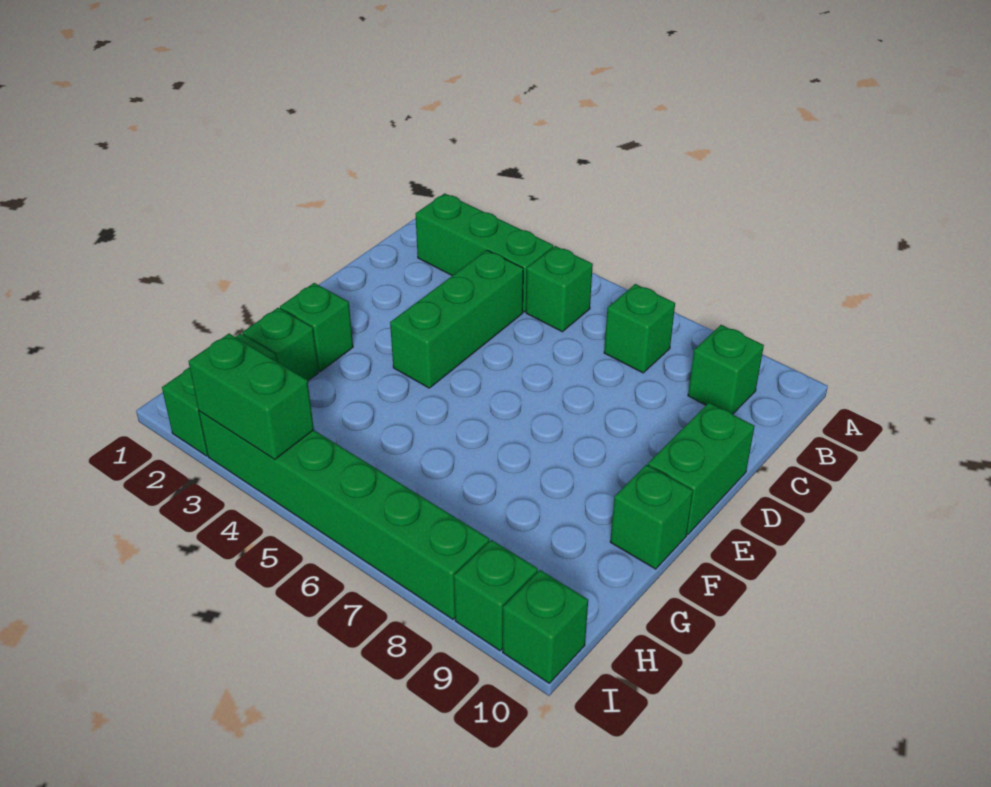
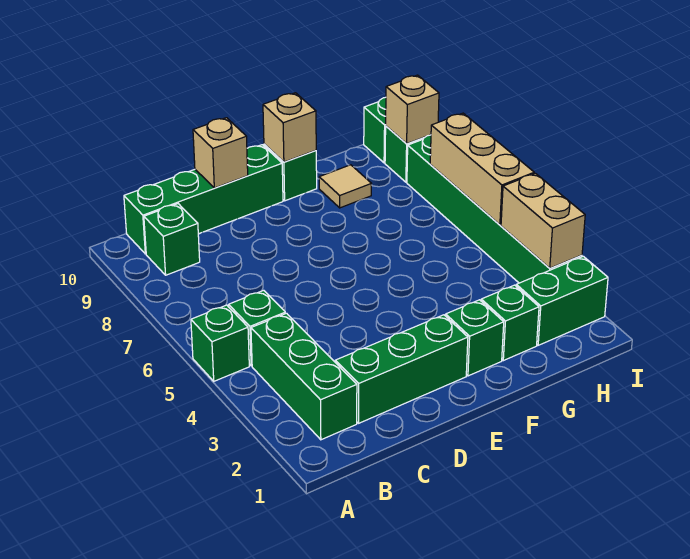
green 1x1 brick [604,284,675,373] -> green 1x1 brick moved to [191,305,249,381]
green 1x3 brick [390,250,523,388] -> green 1x3 brick moved to [335,315,468,423]
green 1x2 brick [648,403,755,535] -> green 1x4 brick [124,145,283,254]
none -> tan 1x1 brick [193,118,248,188]
none -> tan 1x1 brick [263,93,316,162]
none -> tan 1x1 tile [319,165,371,208]
green 1x2 brick [188,334,314,459] -> tan 1x2 brick [501,173,585,268]
none -> tan 1x3 brick [430,113,534,225]
none -> tan 1x1 brick [386,75,439,144]

